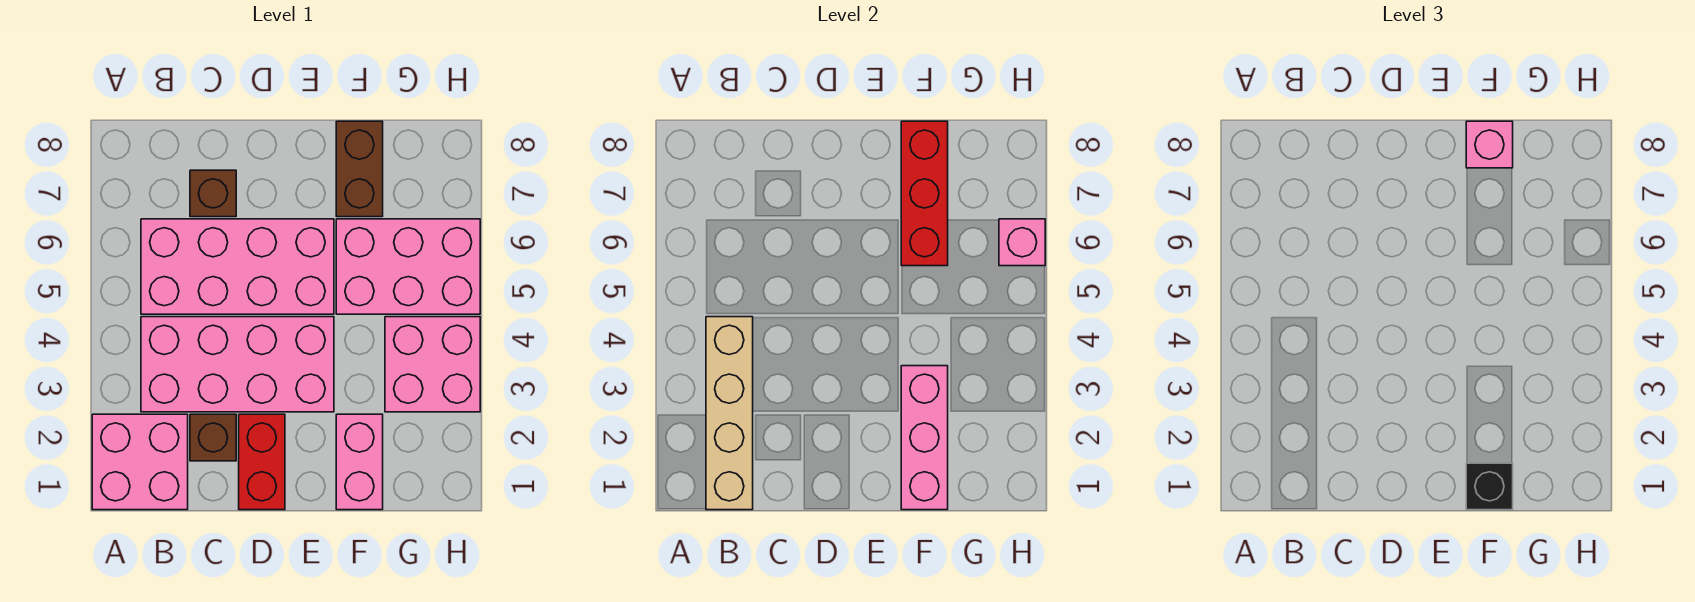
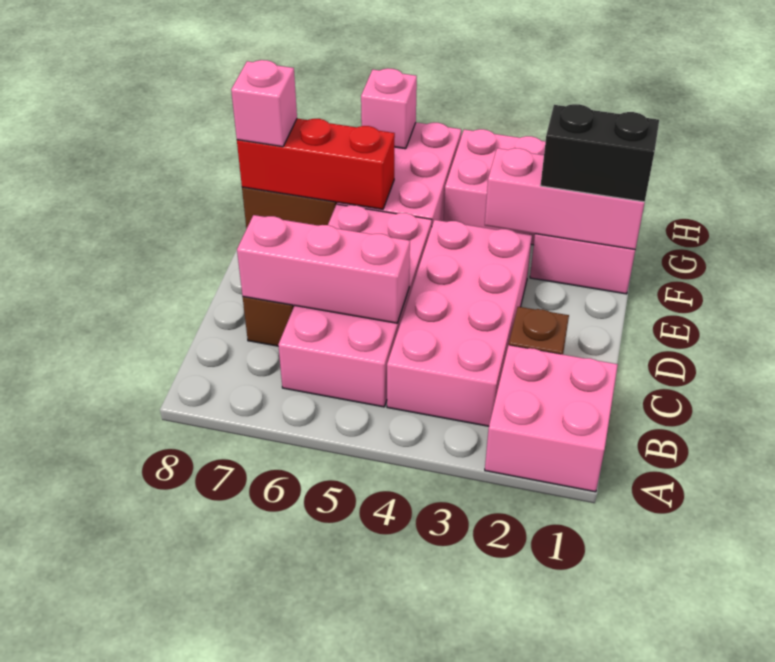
tan 1x4 brick [706,317,753,510] -> none
none -> pink 1x3 brick [237,215,410,323]
red 1x2 brick [239,414,285,510] -> none
black 1x1 brick [1466,463,1513,510] -> black 1x2 brick [541,104,659,202]

